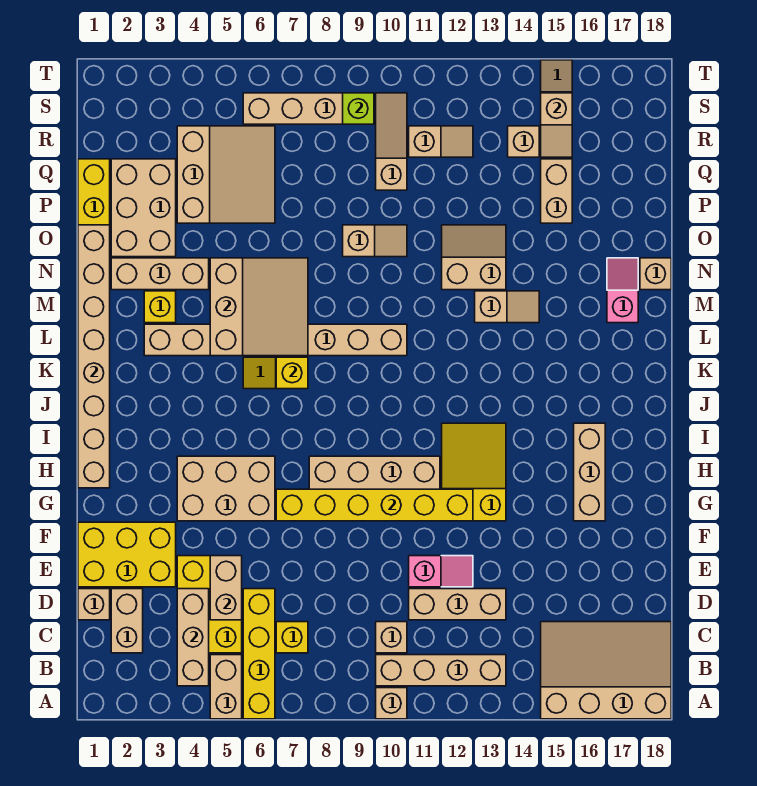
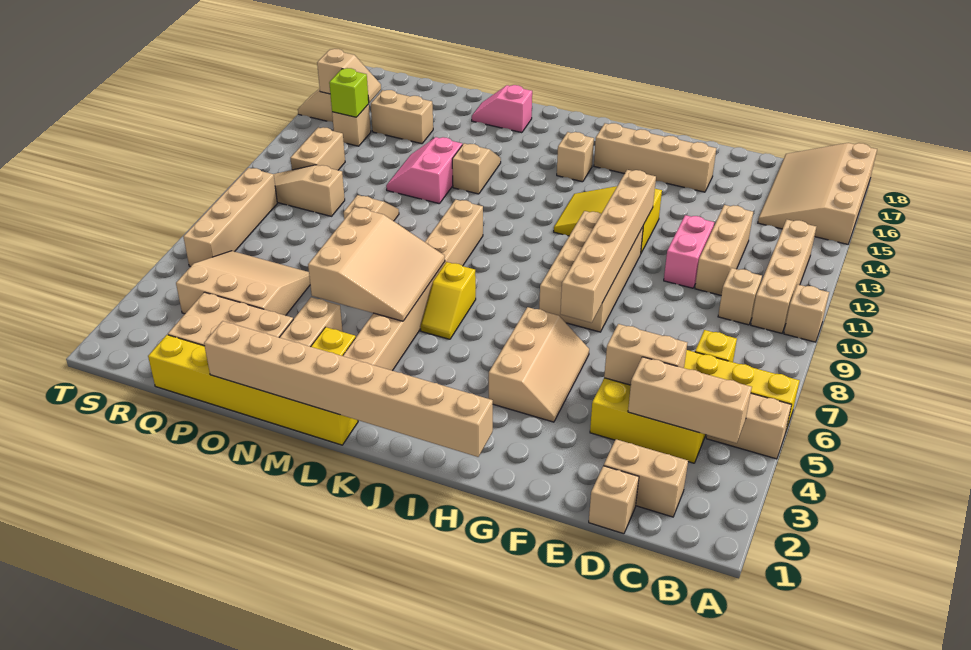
yellow 2x3 brick [78,522,176,587] -> none
pink 1x2 slope [409,556,473,587] -> pink 1x2 brick [664,215,714,288]
tan 2x3 brick [177,456,275,521] -> tan 2x3 slope [489,307,589,422]
yellow 1x6 brick [276,489,473,521] -> tan 1x6 brick [560,170,656,323]
tan 1x3 brick [574,423,605,521] -> tan 1x4 brick [594,123,716,192]
yellow 1x1 brick [276,357,308,389] -> none
tan 3x3 slope [210,258,308,356] -> tan 3x3 slope turned to [308,207,445,321]
tan 2x2 slope [442,225,506,290] -> pink 2x2 slope [386,137,462,204]
tan 1x1 brick [640,258,671,290] -> tan 1x1 brick moved to [557,132,594,182]
tan 1x2 slope [409,126,473,157] -> tan 1x2 brick [290,127,345,170]
lime 1x1 brick [343,93,374,124] -> lime 1x1 brick moved to [329,68,369,117]

